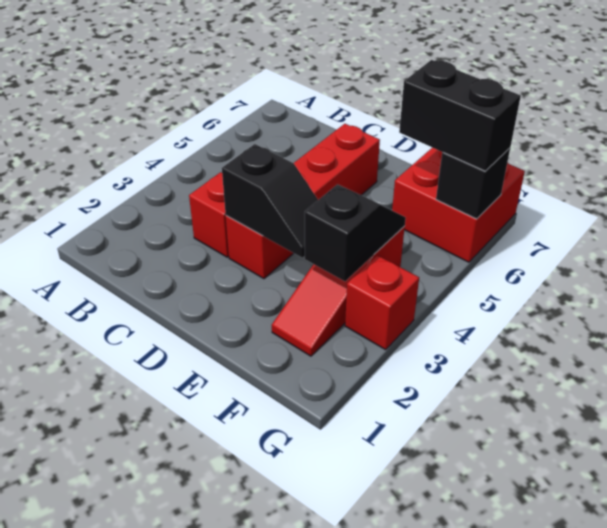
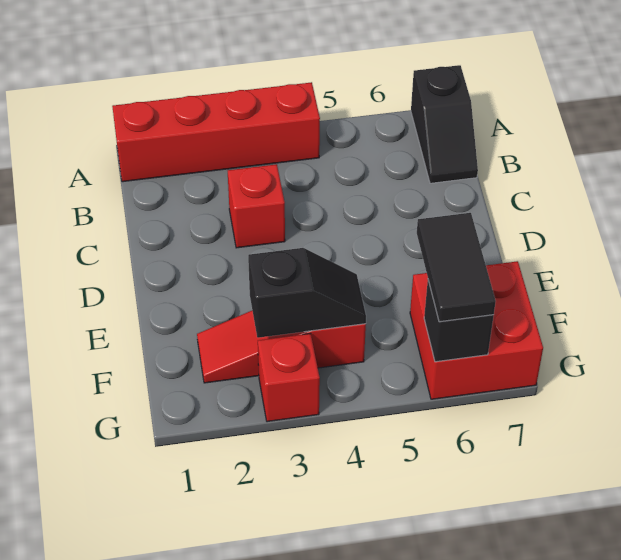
red 1x4 brick [226,124,380,279] -> red 1x4 brick moved to [112,82,320,182]
black 1x2 slope [222,144,318,258] -> black 1x2 slope moved to [411,65,478,183]
black 1x2 brick [399,60,521,171] -> black 1x2 tile [417,213,496,322]

